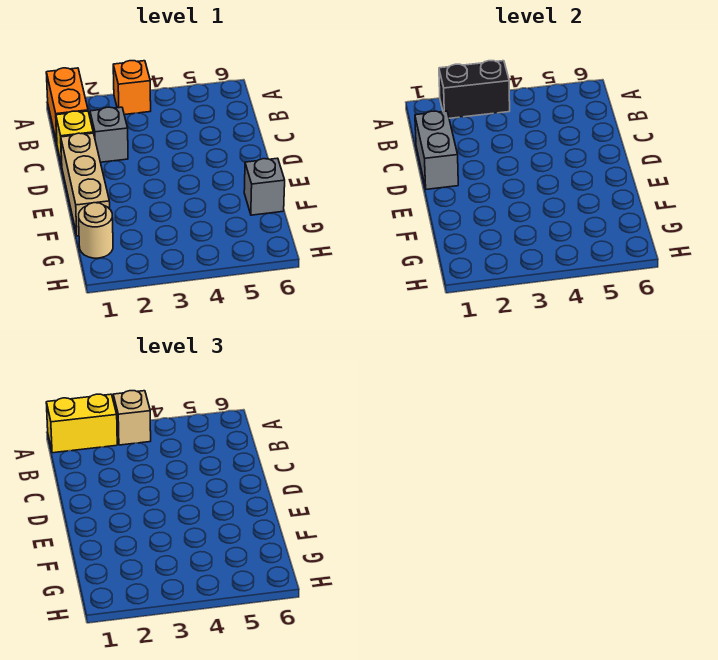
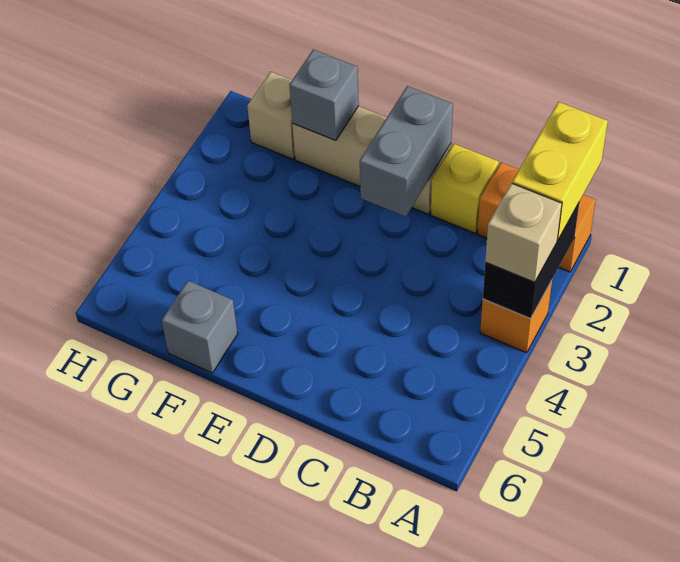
grey 1x2 brick [415,111,458,189] -> grey 1x2 brick turned to [360,86,453,217]
grey 1x1 brick [90,107,128,162] -> grey 1x1 brick moved to [290,50,359,140]
tan 1x1 round brick [79,203,113,258] -> tan 1x1 brick [247,72,295,159]

